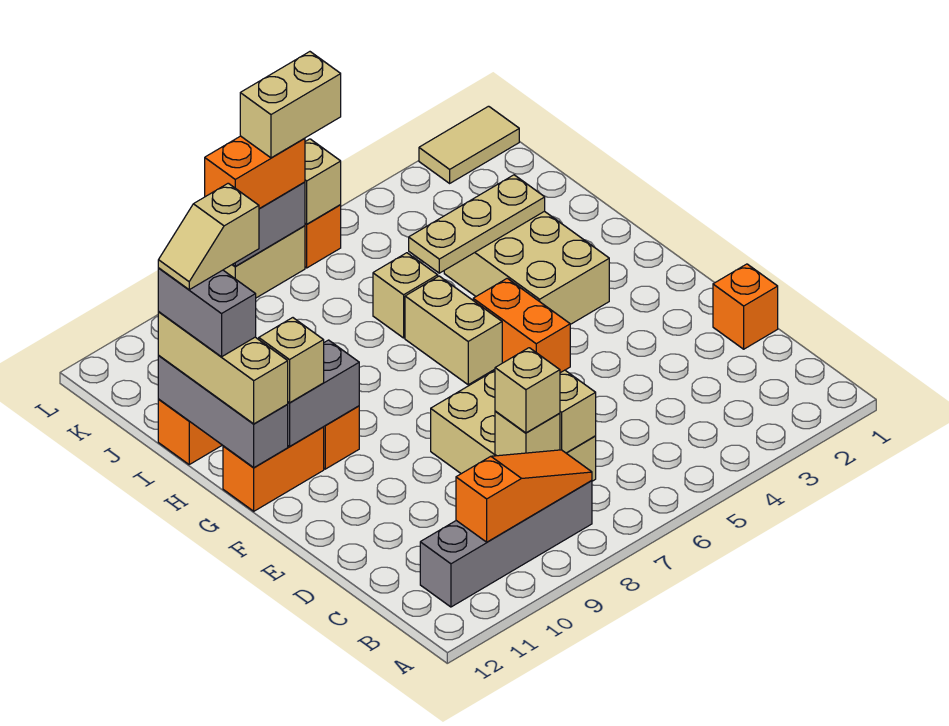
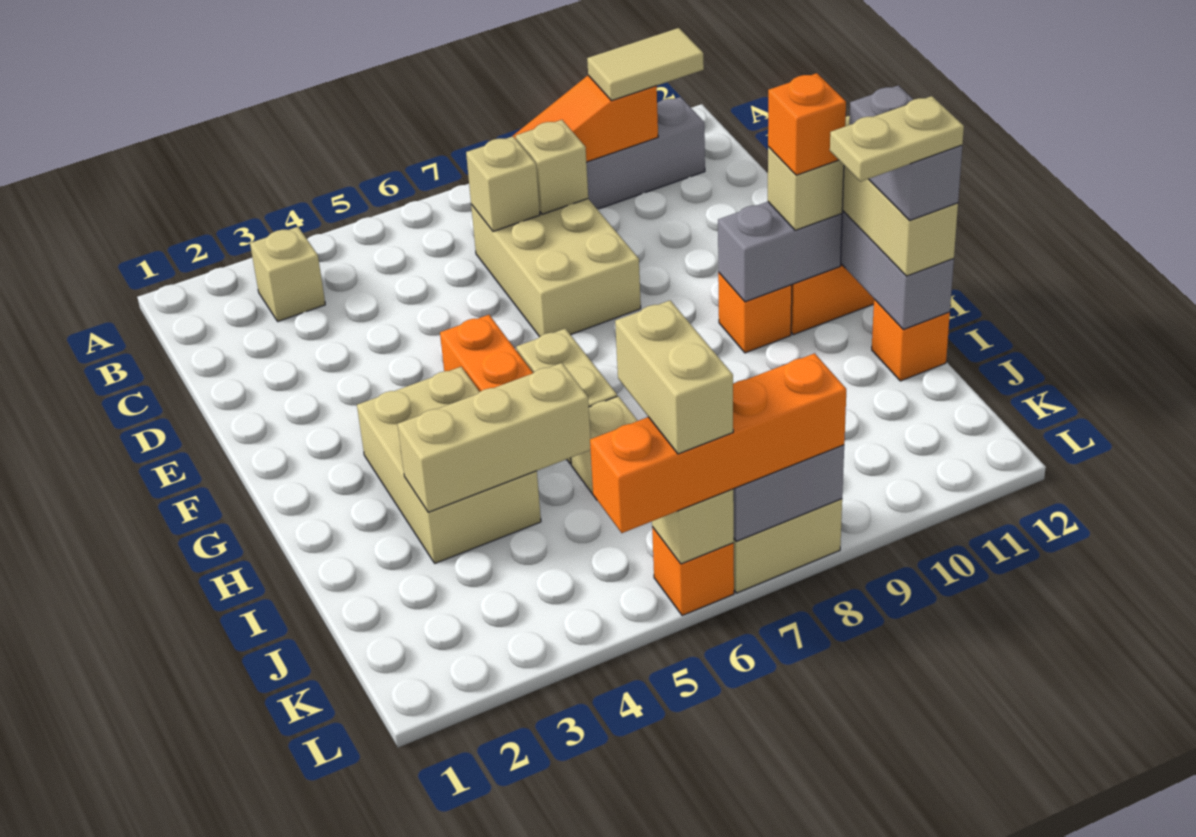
tan 1x1 brick [495,348,560,433] -> tan 1x1 brick moved to [250,227,325,321]
orange 1x1 brick [713,264,778,349] -> orange 1x1 brick moved to [768,73,846,175]
tan 1x3 plate [409,175,545,273] -> tan 1x3 brick [398,363,591,512]
tan 1x2 slope [158,183,259,290] -> tan 1x2 plate [830,96,964,182]
tan 1x2 tile [419,106,519,183] -> tan 1x2 tile moved to [587,28,704,101]
tan 1x2 brick [240,52,341,158] -> tan 1x2 brick turned to [615,301,733,454]
orange 1x2 brick [205,136,305,209] -> orange 1x4 brick [590,353,846,533]

